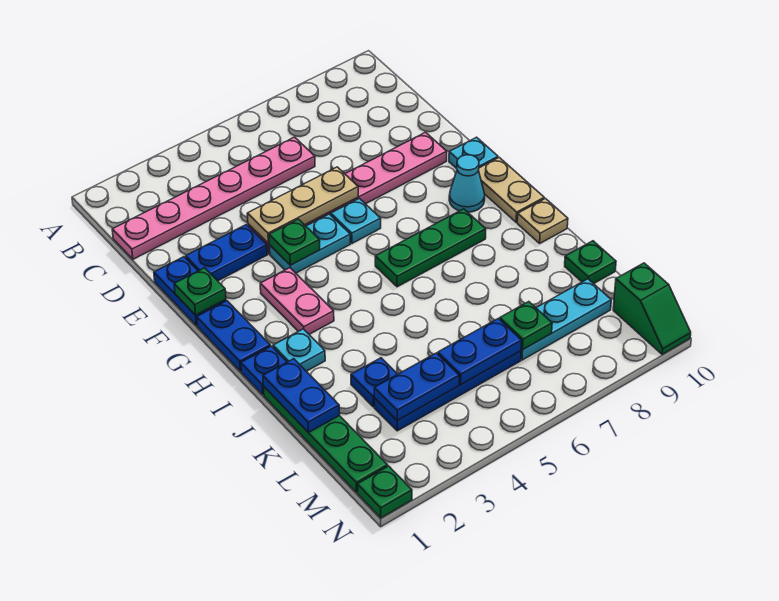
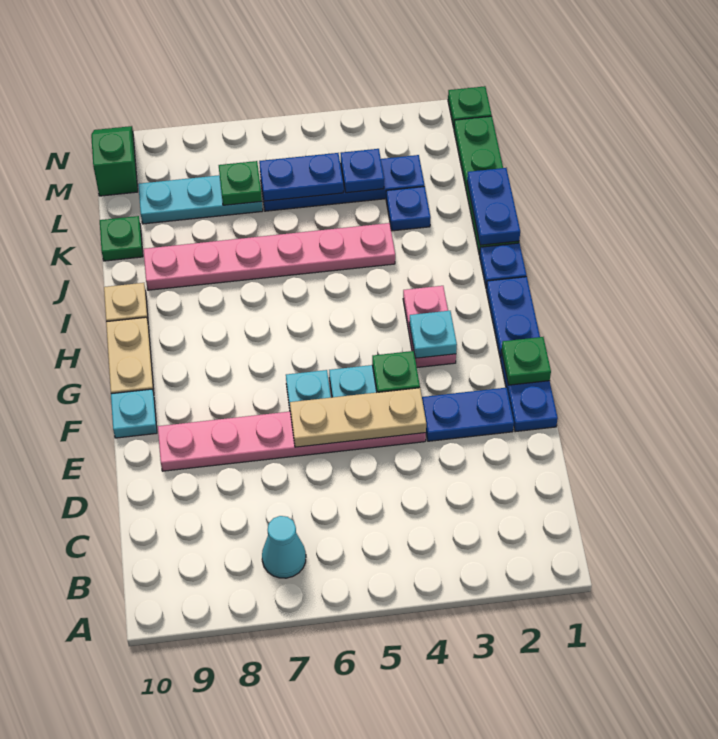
pink 1x6 plate [112,137,315,259] -> pink 1x6 plate moved to [144,223,395,290]
cyan 1x1 cone [449,155,485,212] -> cyan 1x1 cone moved to [262,516,306,578]
green 1x3 plate [375,209,486,287] -> none
cyan 1x1 plate [273,329,325,371] -> cyan 1x1 plate moved to [409,311,457,358]
blue 1x2 plate [374,353,459,420] -> blue 1x1 plate [341,149,384,193]

